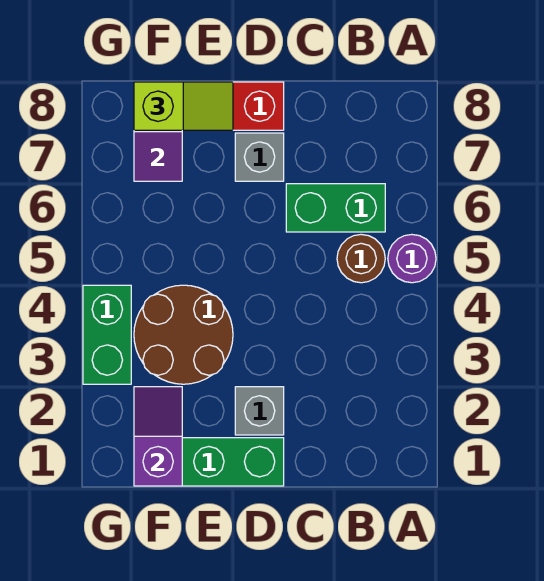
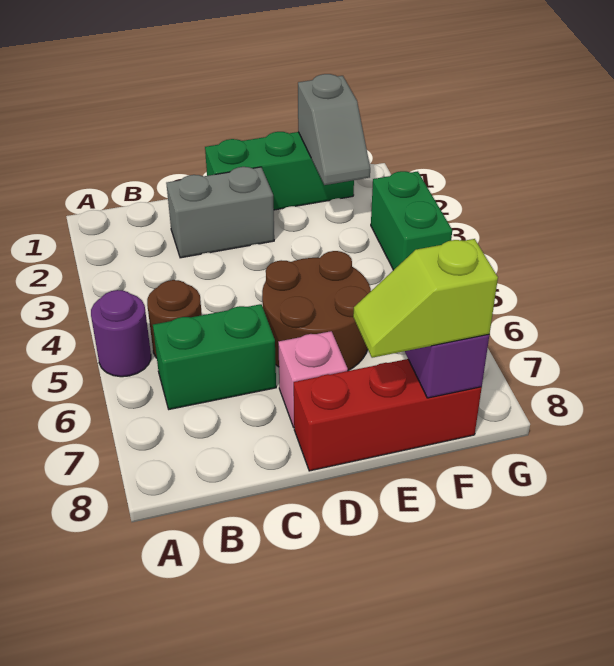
grey 1x1 brick [235,387,284,435] -> grey 1x2 brick [166,167,274,258]
grey 1x1 brick [235,133,284,181] -> pink 1x1 brick [278,331,348,427]
brown 2x2 round brick [134,285,233,384] -> brown 2x2 round brick moved to [262,251,371,371]
purple 1x2 slope [134,387,182,486] -> grey 1x2 slope [298,74,370,185]

